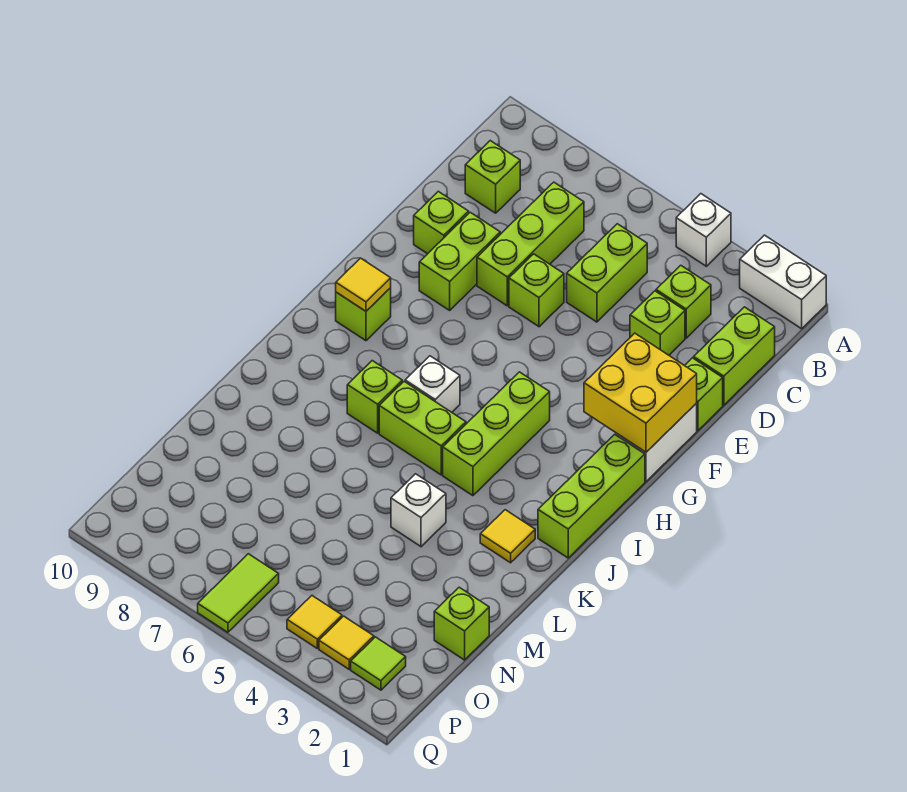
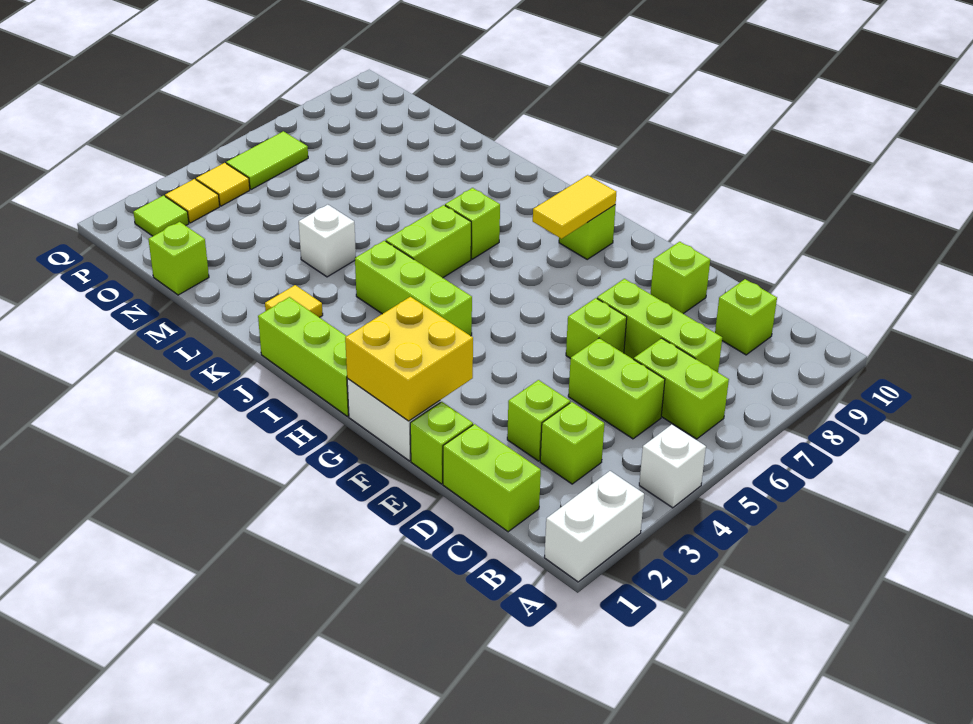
lime 1x2 brick [419,212,500,310] -> lime 1x2 brick moved to [634,338,729,439]
yellow 1x1 tile [336,258,391,311] -> yellow 1x2 tile [533,175,616,239]
white 1x1 brick [405,356,460,412] -> none
lime 1x2 tile [198,554,279,632] -> lime 1x2 tile turned to [226,131,308,189]

